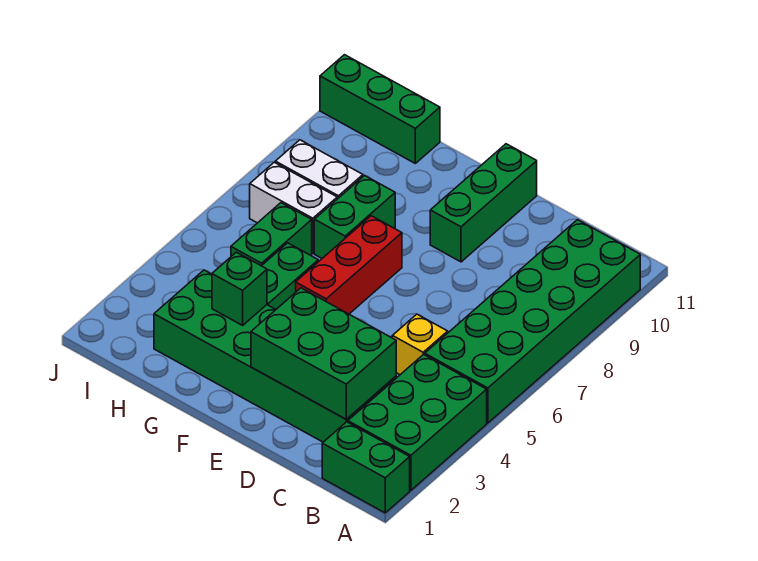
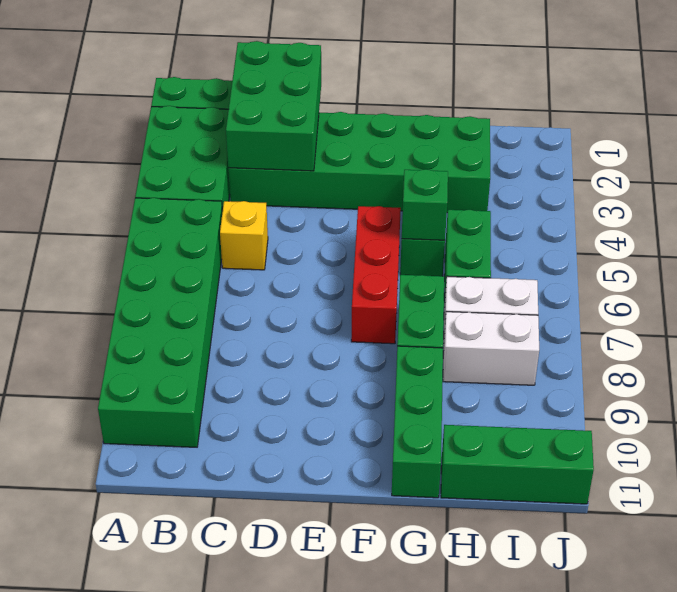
green 2x3 brick [251,288,396,419] -> green 2x3 brick turned to [226,41,321,171]
green 1x3 brick [430,144,537,262] -> green 1x3 brick moved to [392,346,443,498]
green 1x1 brick [212,252,267,325] -> green 1x1 brick moved to [402,169,448,240]

